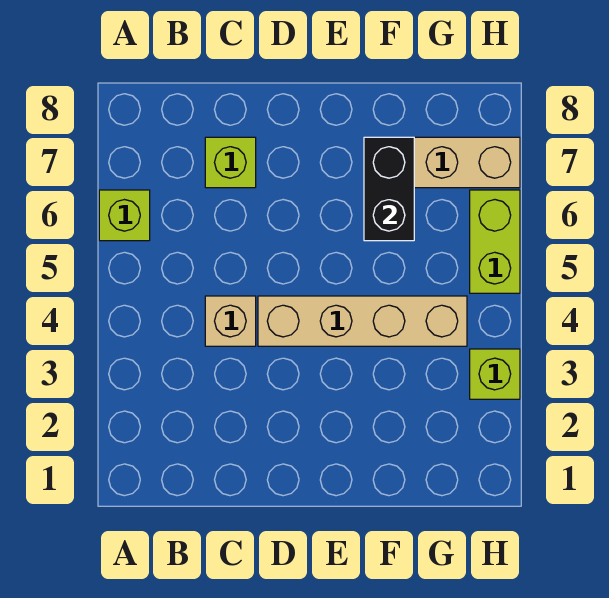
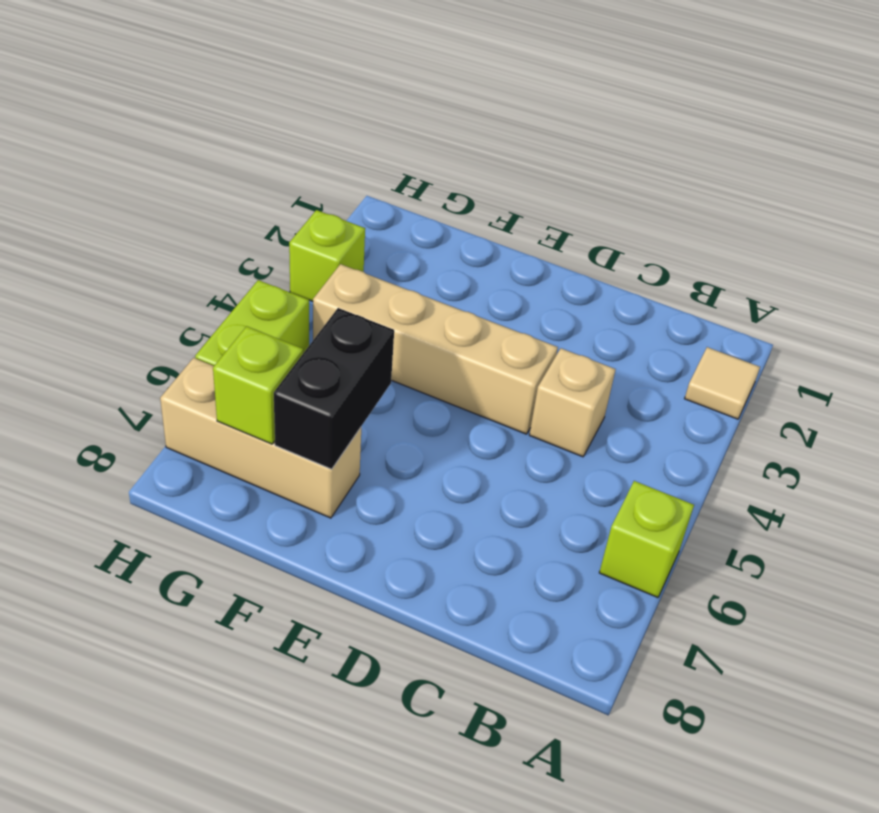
none -> tan 1x1 tile [685,347,760,419]
lime 1x1 brick [205,137,256,188] -> lime 1x1 brick moved to [213,326,303,444]

